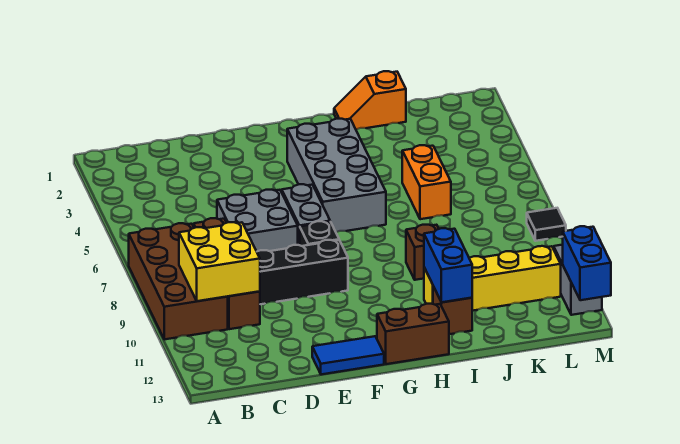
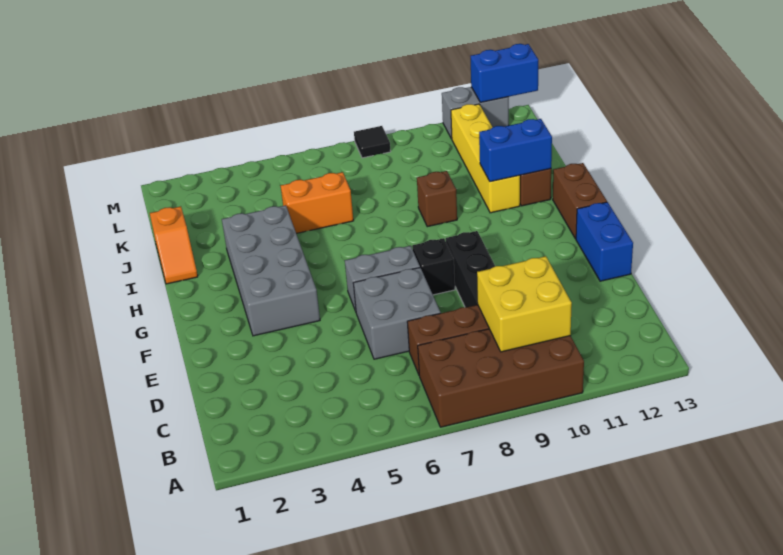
blue 1x2 tile [312,336,384,374] -> blue 1x2 brick [576,202,633,281]
grey 2x4 brick [287,119,386,232] -> grey 2x4 brick turned to [222,205,320,336]

